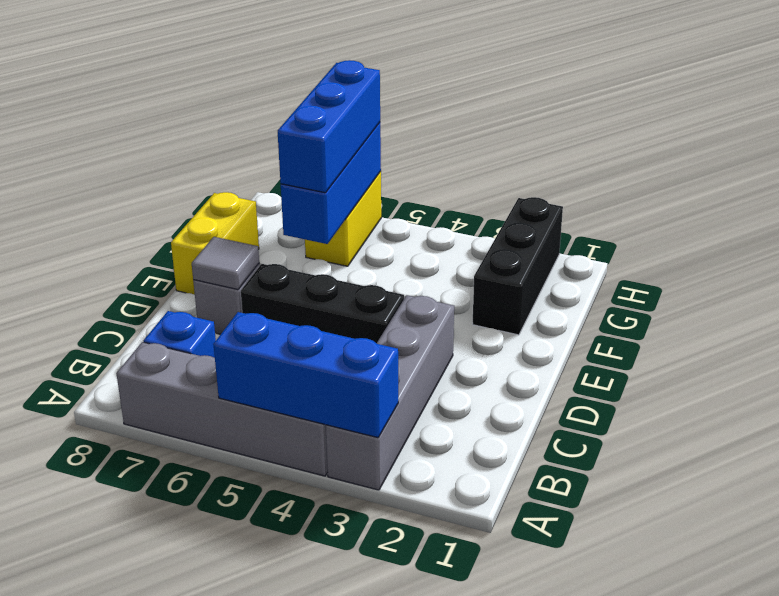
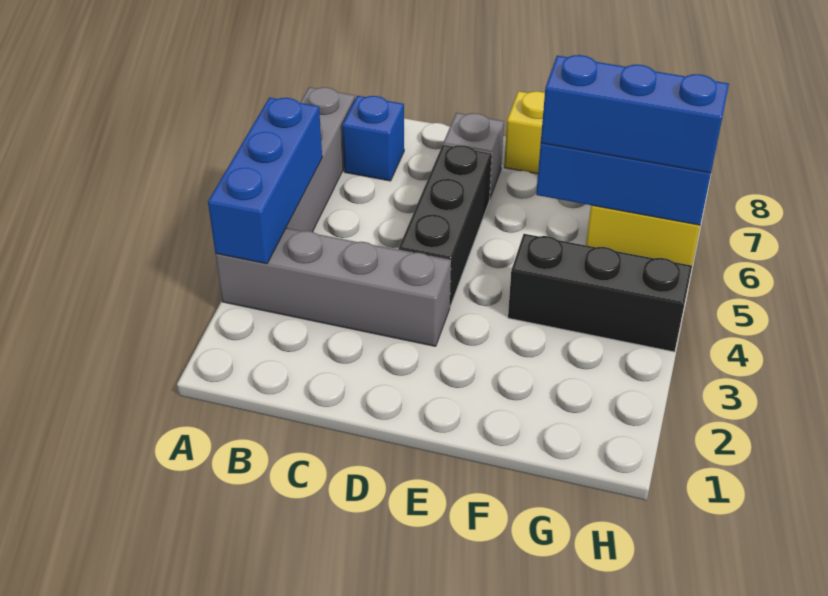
grey 1x1 tile [192,237,259,290] -> none
black 1x3 brick [473,197,563,335] -> black 1x3 brick moved to [508,234,692,352]

